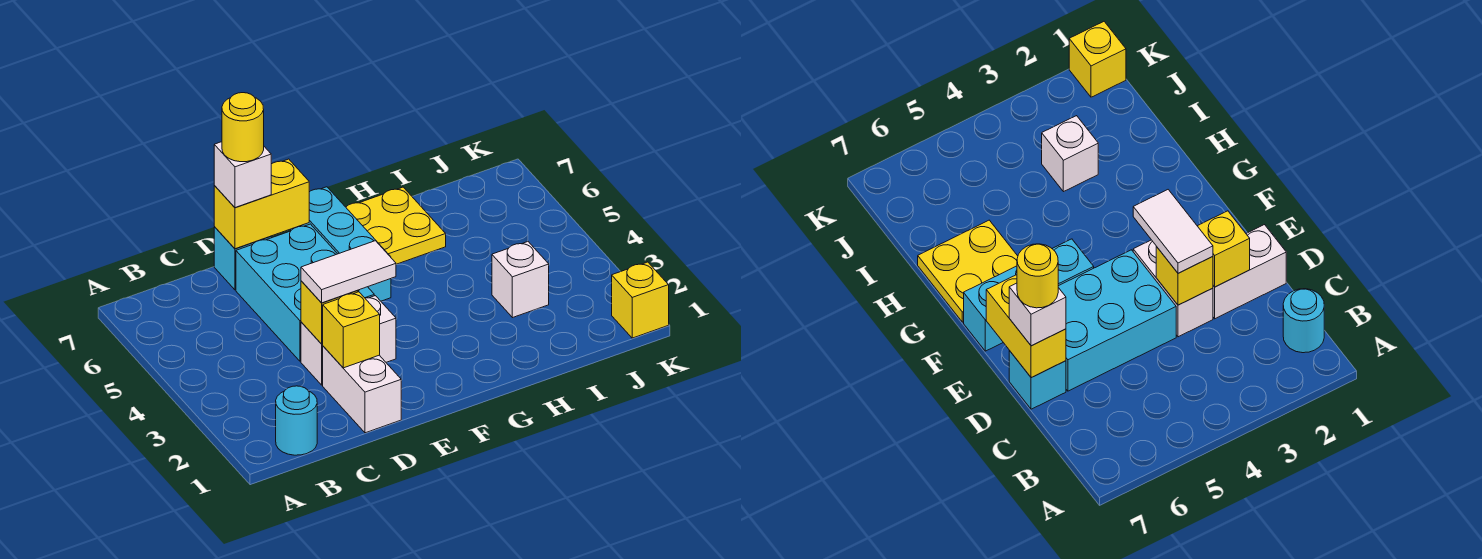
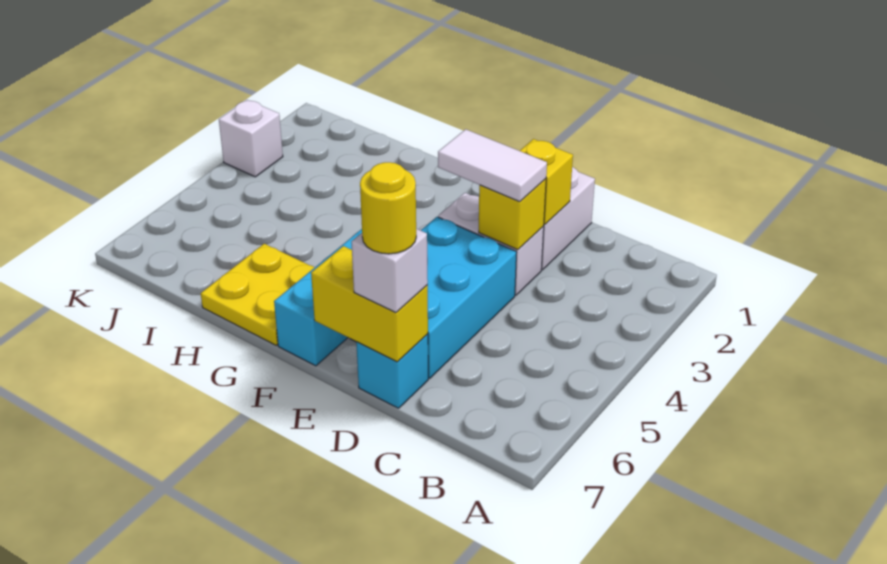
cyan 1x1 round brick [276,386,317,455] -> none
white 1x1 brick [492,242,549,318] -> white 1x1 brick moved to [219,100,283,177]
yellow 1x1 brick [612,262,669,338] -> none

